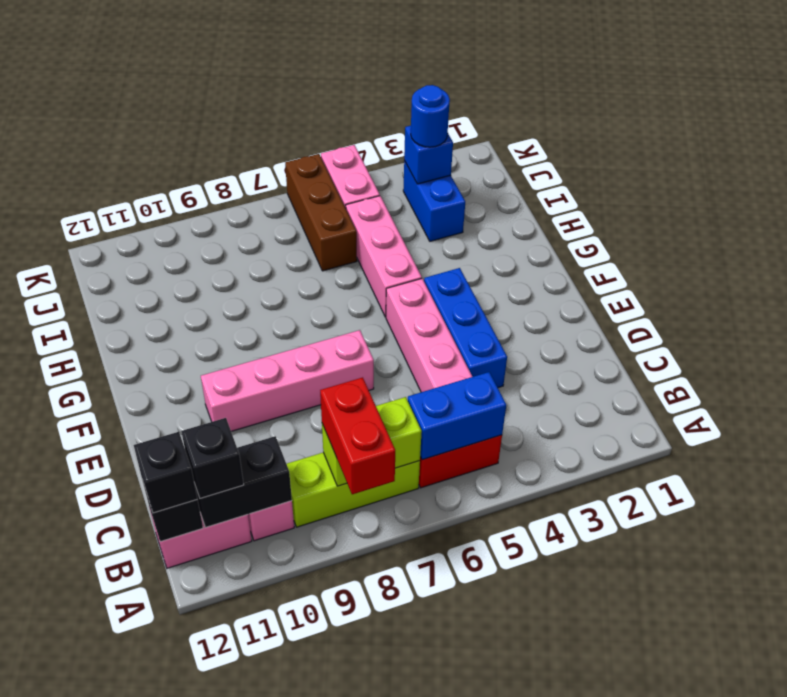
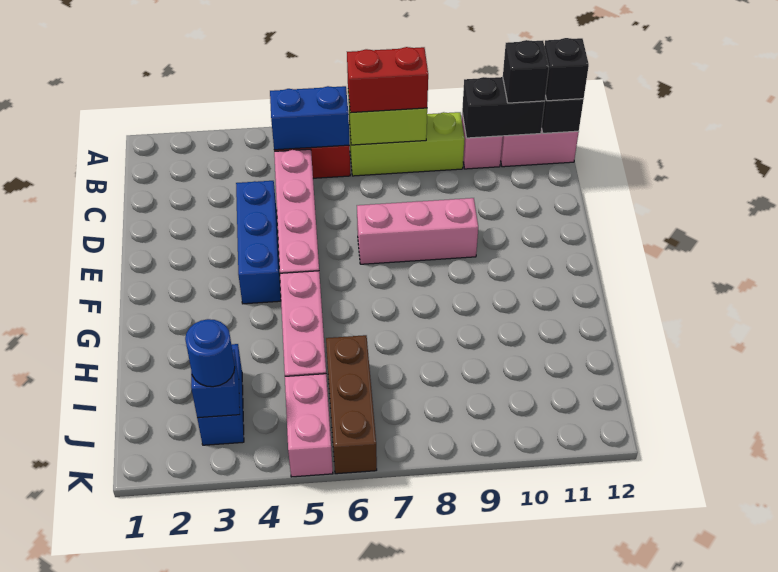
red 1x2 brick [320,377,395,494] -> red 1x2 brick turned to [347,47,428,113]
pink 1x4 brick [201,330,374,431] -> pink 1x3 brick [357,198,478,264]

